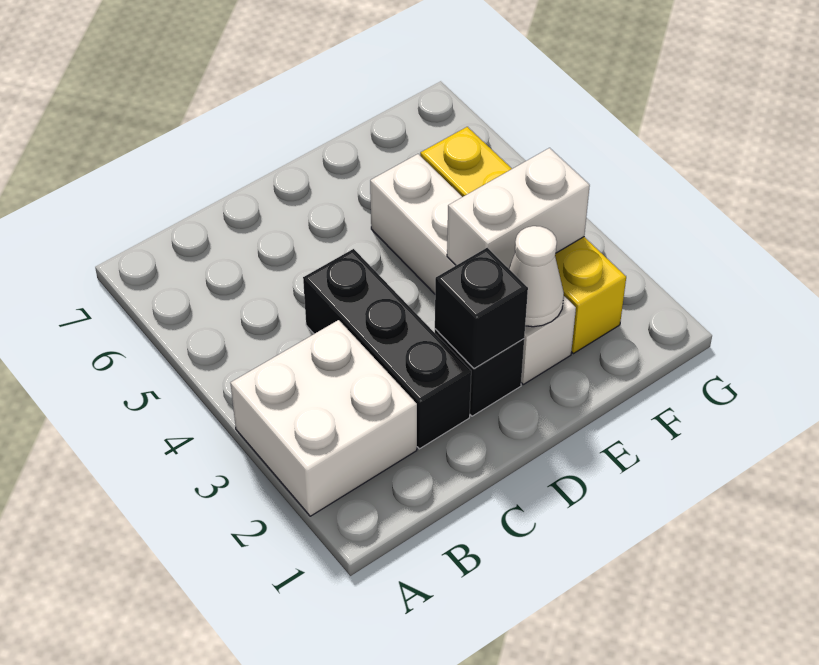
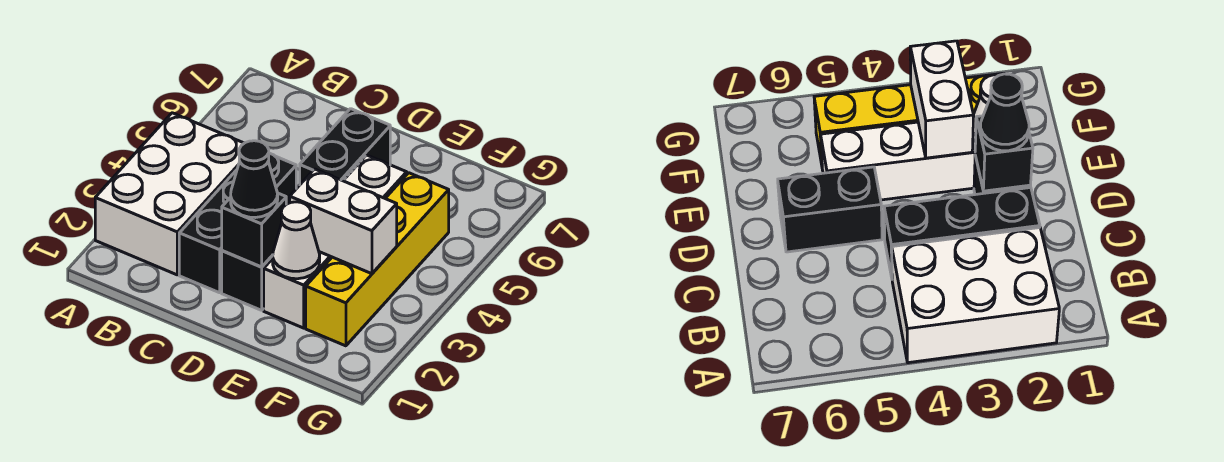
white 2x2 brick [230,320,417,516] -> white 2x3 brick [95,113,244,275]
none -> black 1x1 cone [231,141,278,218]
none -> black 1x2 brick [300,109,390,184]

